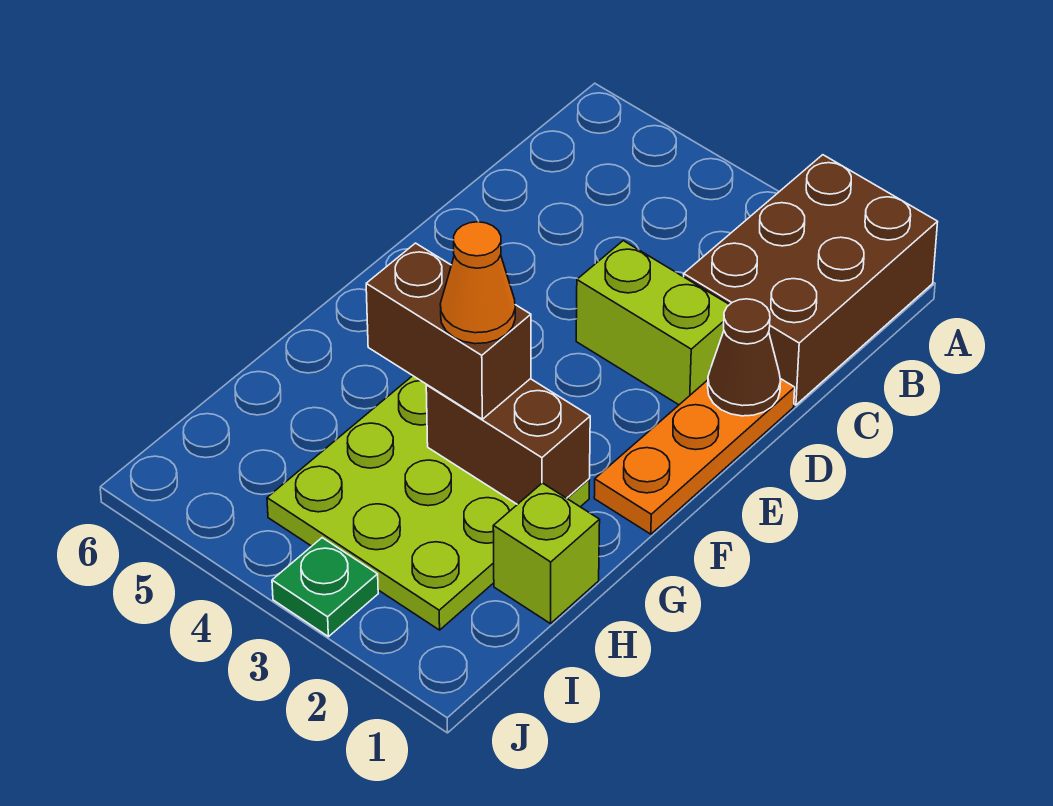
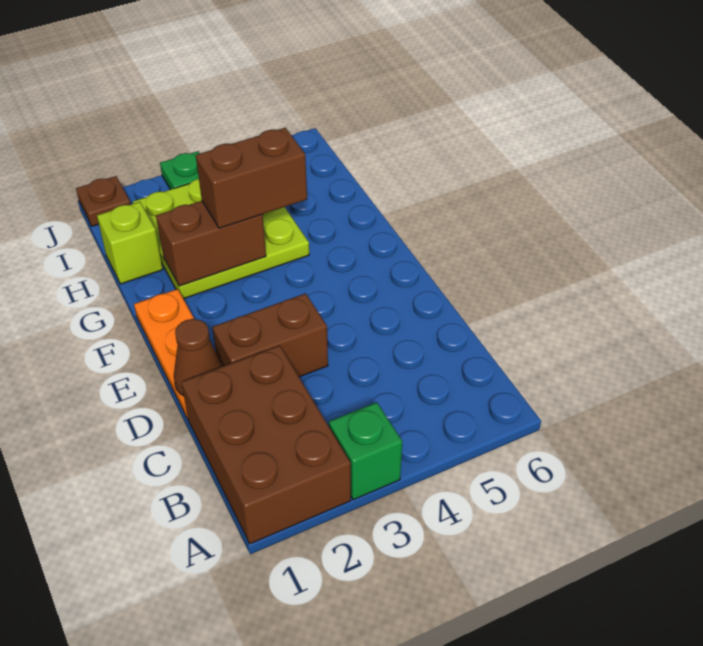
none -> green 1x1 brick [329,402,402,500]
lime 1x2 brick [576,241,729,405] -> brown 1x2 brick [212,293,328,377]
orange 1x1 cone [440,222,515,344] -> none
none -> brown 1x1 plate [76,176,131,226]

